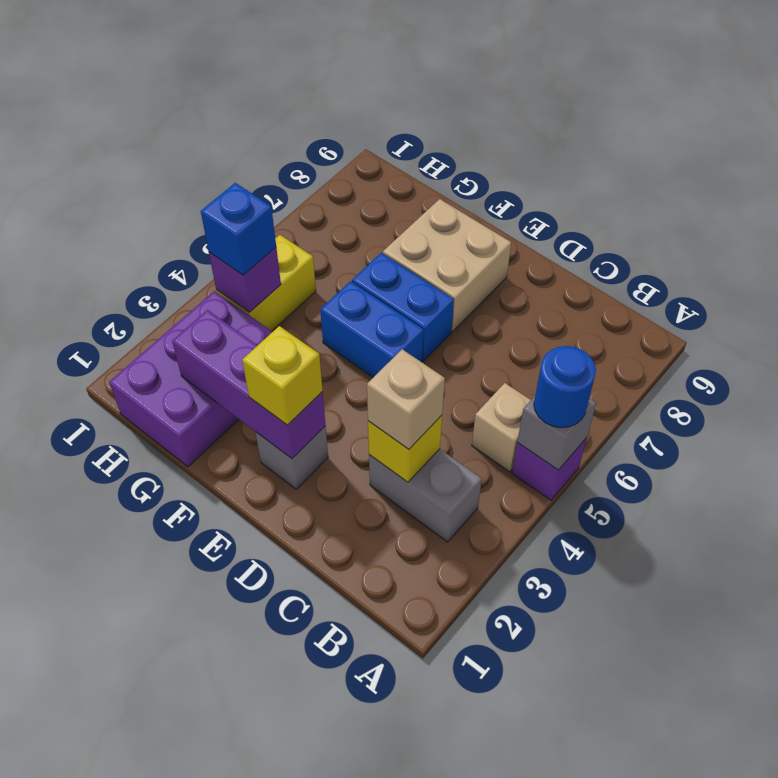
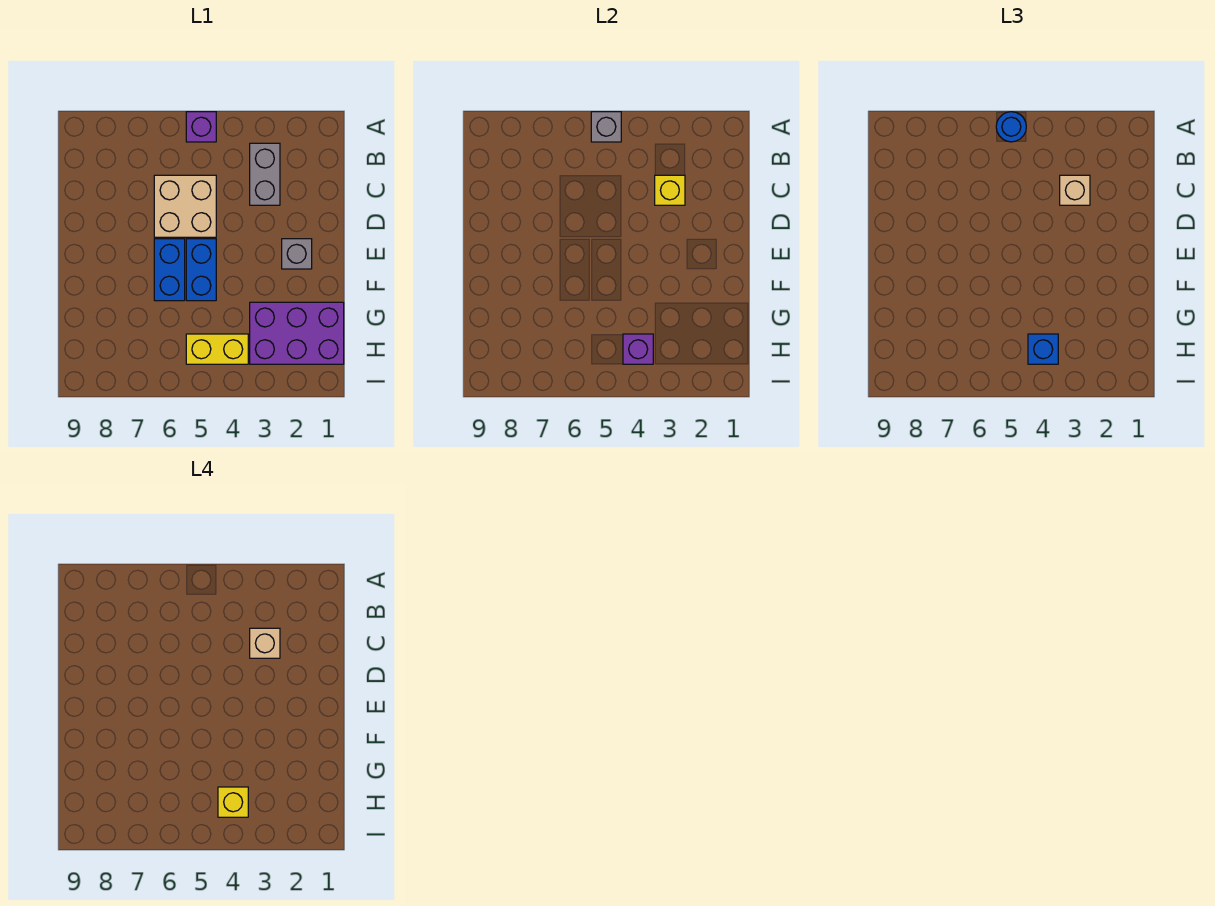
tan 1x1 brick [472,383,531,472] -> tan 1x1 brick moved to [250,628,280,658]
purple 1x3 brick [172,310,326,458] -> none
yellow 1x1 brick [242,326,323,425] -> yellow 1x1 brick moved to [218,787,248,817]
tan 2x2 brick [383,199,511,332] -> tan 2x2 brick moved to [154,175,216,237]

